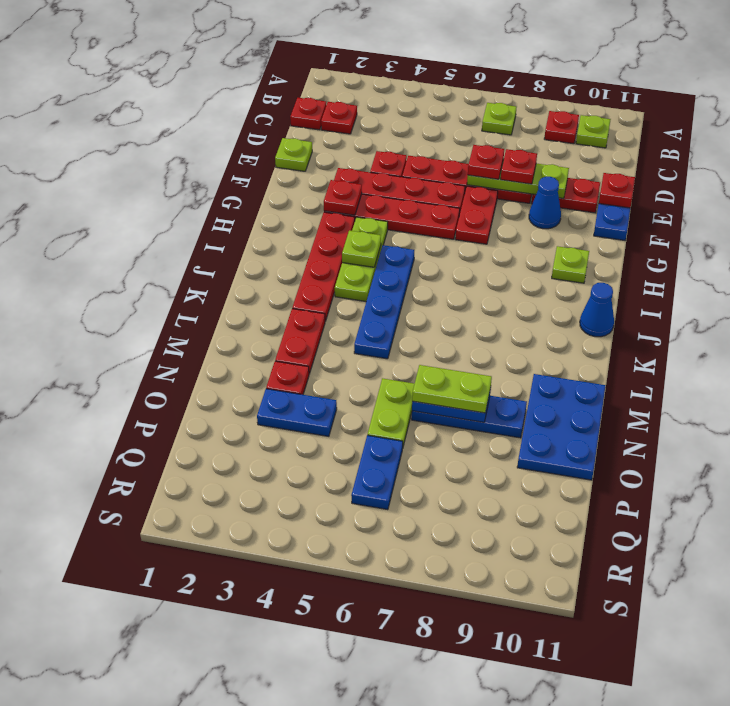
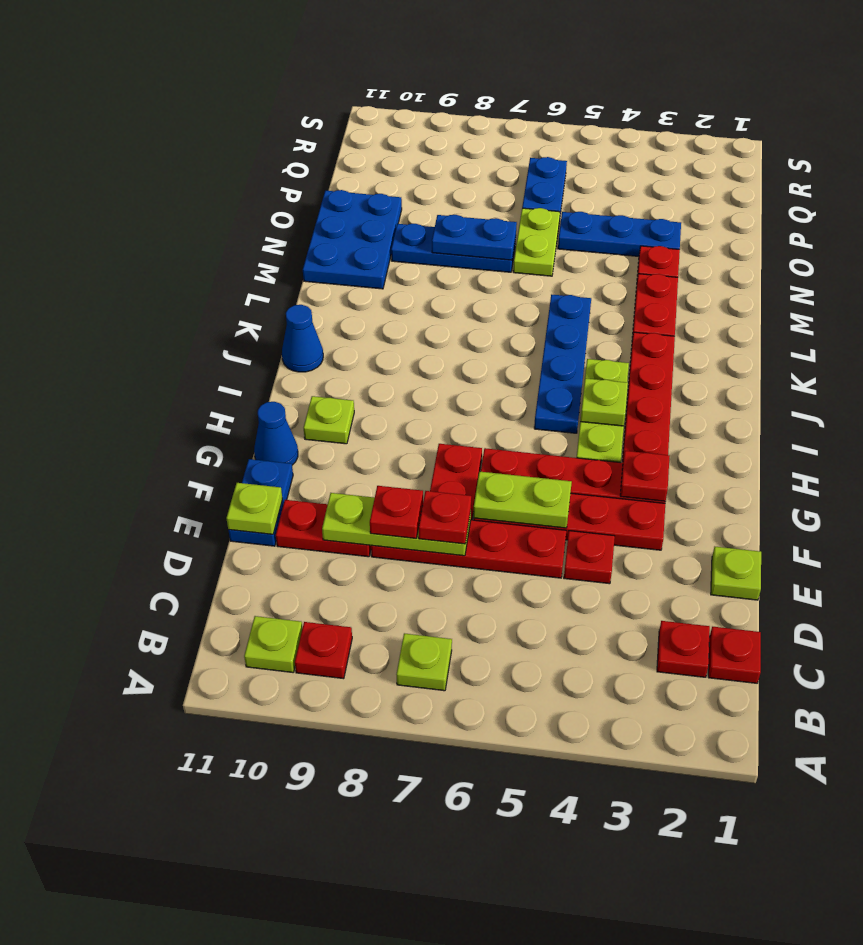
red 1x1 plate [599,173,635,208] -> lime 1x1 plate [226,483,282,534]
blue 1x1 cone [529,177,561,229] -> blue 1x1 cone moved to [254,402,298,465]
lime 1x2 plate [412,365,492,413] -> lime 1x2 plate moved to [473,472,572,528]
blue 1x2 plate [257,389,337,436] -> blue 1x3 plate [558,212,681,256]

